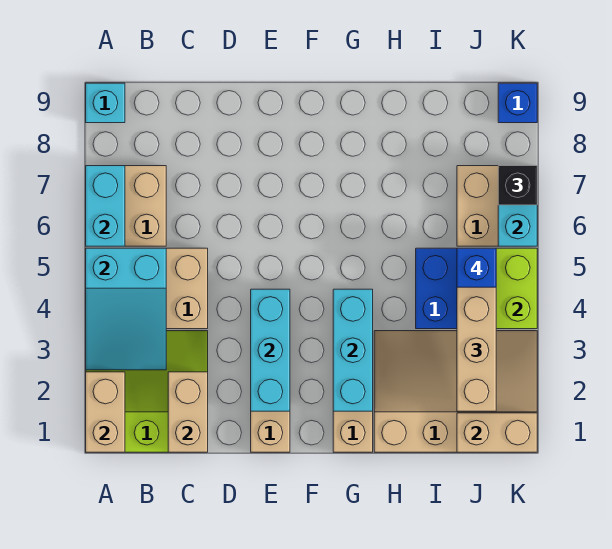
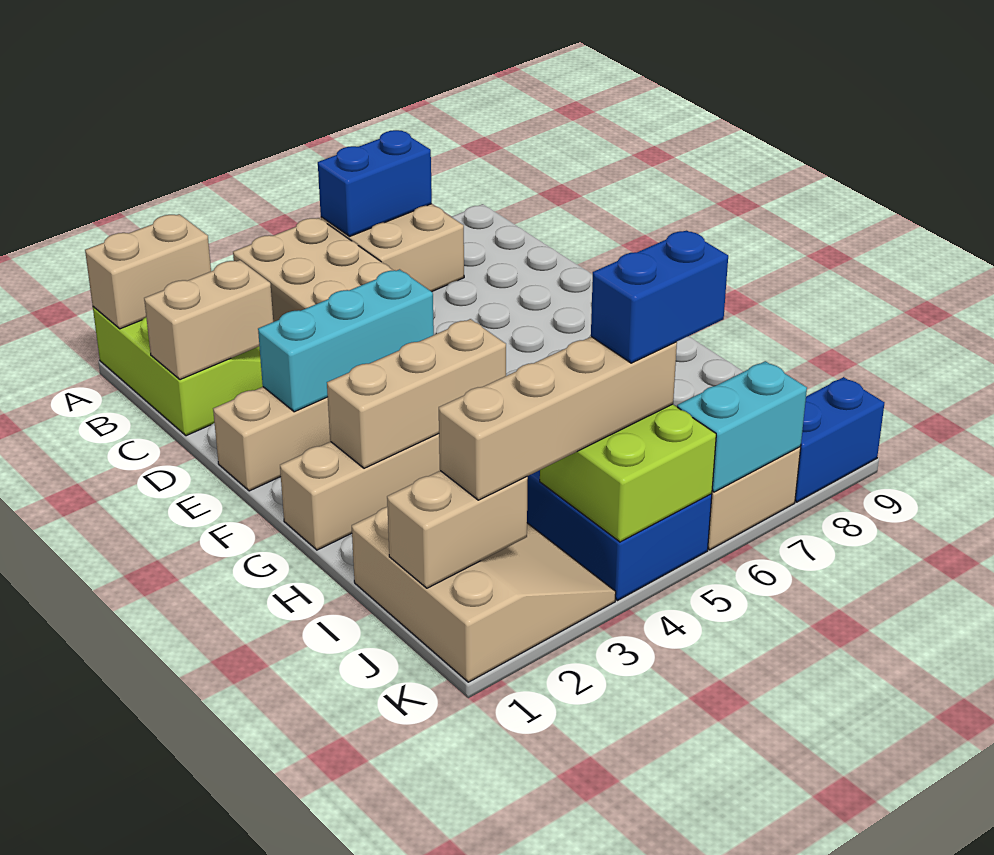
cyan 2x3 slope [86,248,166,370] -> none
cyan 1x2 brick [86,166,125,246] -> blue 1x2 brick [318,130,432,236]
cyan 1x1 brick [86,83,125,123] -> none
cyan 1x3 brick [333,289,373,411] -> tan 1x3 brick [327,319,506,468]
tan 3x4 slope [374,331,537,452] -> tan 3x3 slope [352,507,616,682]
tan 1x2 brick [457,413,537,452] -> tan 1x2 brick turned to [387,471,528,588]
blue 1x1 brick [457,248,496,287] -> blue 1x2 brick [591,231,728,363]
black 1x1 brick [498,166,537,205] -> none
blue 1x1 brick [498,83,537,123] -> blue 1x2 brick [795,377,884,502]

